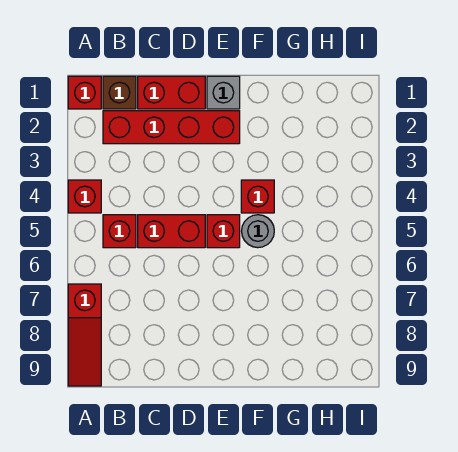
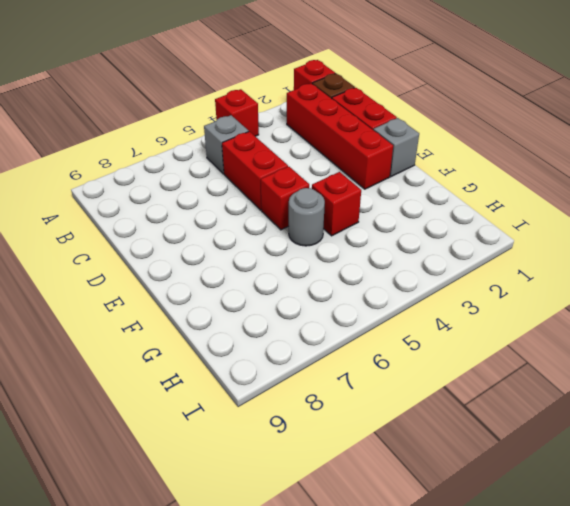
red 1x3 slope [68,284,101,386] -> none
red 1x1 brick [103,215,136,248] -> grey 1x1 brick [204,115,249,174]

